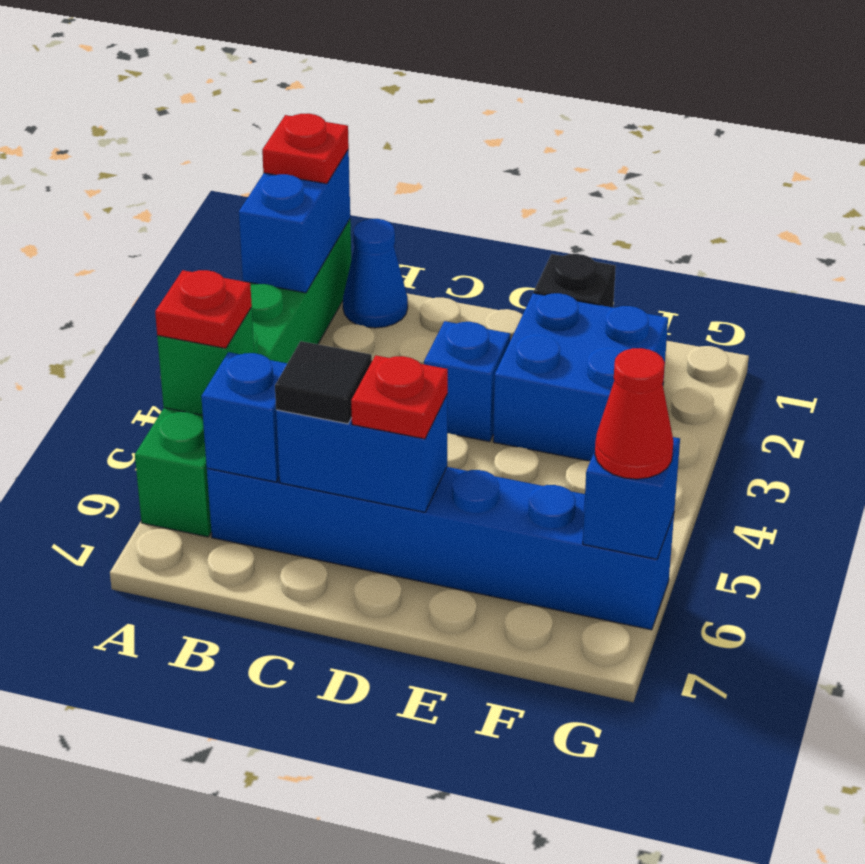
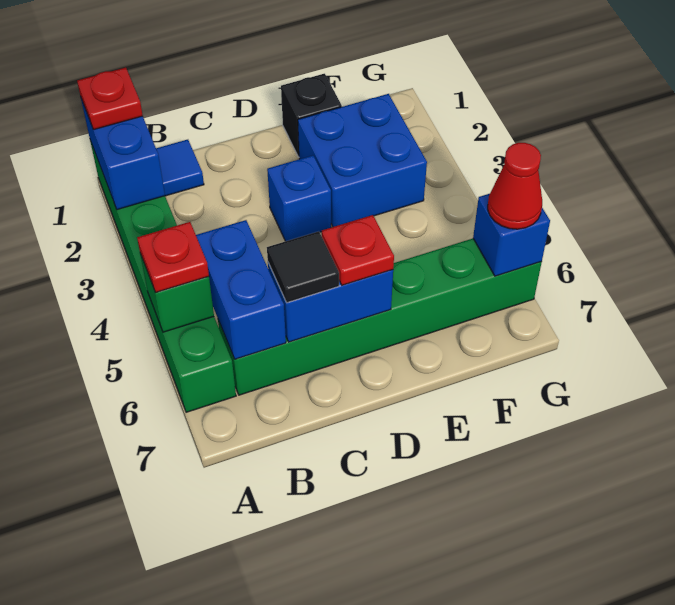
blue 1x1 cone [343,219,408,328] -> blue 1x1 tile [156,140,204,196]
blue 1x6 brick [207,467,674,630] -> green 1x6 brick [218,239,542,395]
blue 1x1 brick [201,352,287,482] -> blue 1x2 brick [196,220,286,359]

